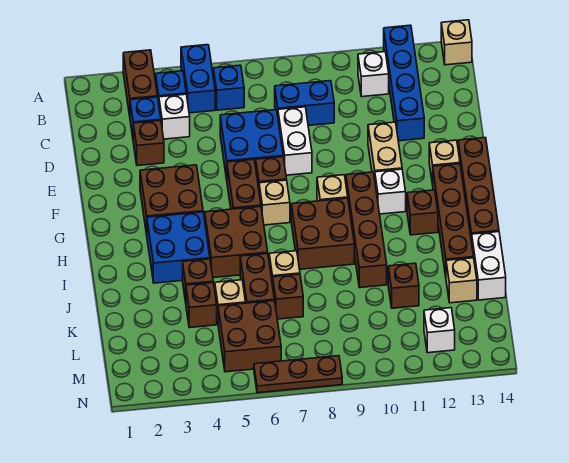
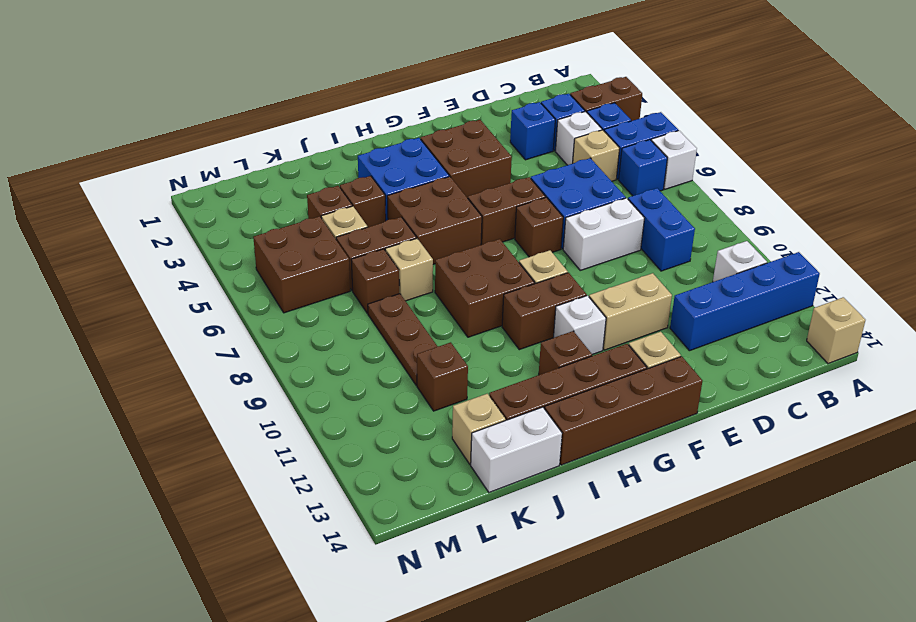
brown 1x1 brick [133,121,164,166] -> blue 1x1 brick [510,102,555,160]
tan 1x1 brick [259,180,290,225] -> tan 1x1 brick moved to [573,130,620,181]
brown 1x4 brick [346,172,387,288] -> brown 1x2 brick [502,273,587,350]
white 1x1 brick [424,308,455,353] -> white 1x1 brick moved to [651,131,697,189]
brown 1x3 plate [254,356,342,393] -> brown 1x3 plate moved to [368,294,437,386]

